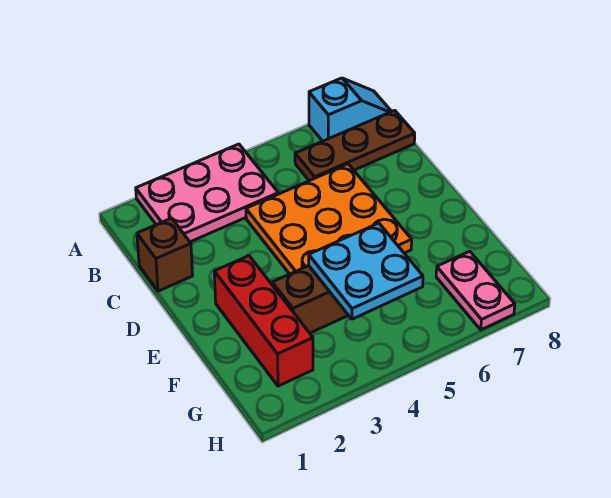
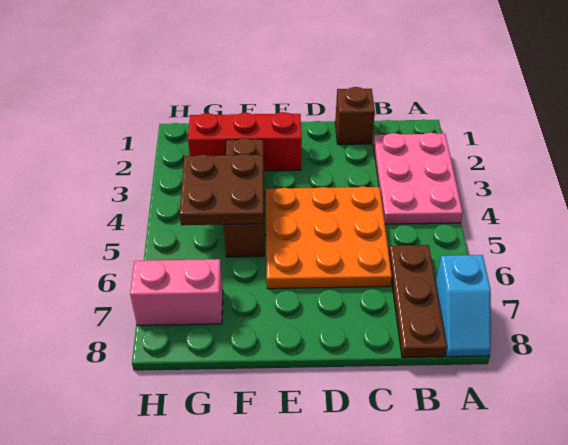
cyan 2x2 plate [309,223,423,319] -> brown 2x2 plate [180,154,264,225]
pink 1x2 plate [436,251,515,330] -> pink 1x2 brick [130,259,223,325]

